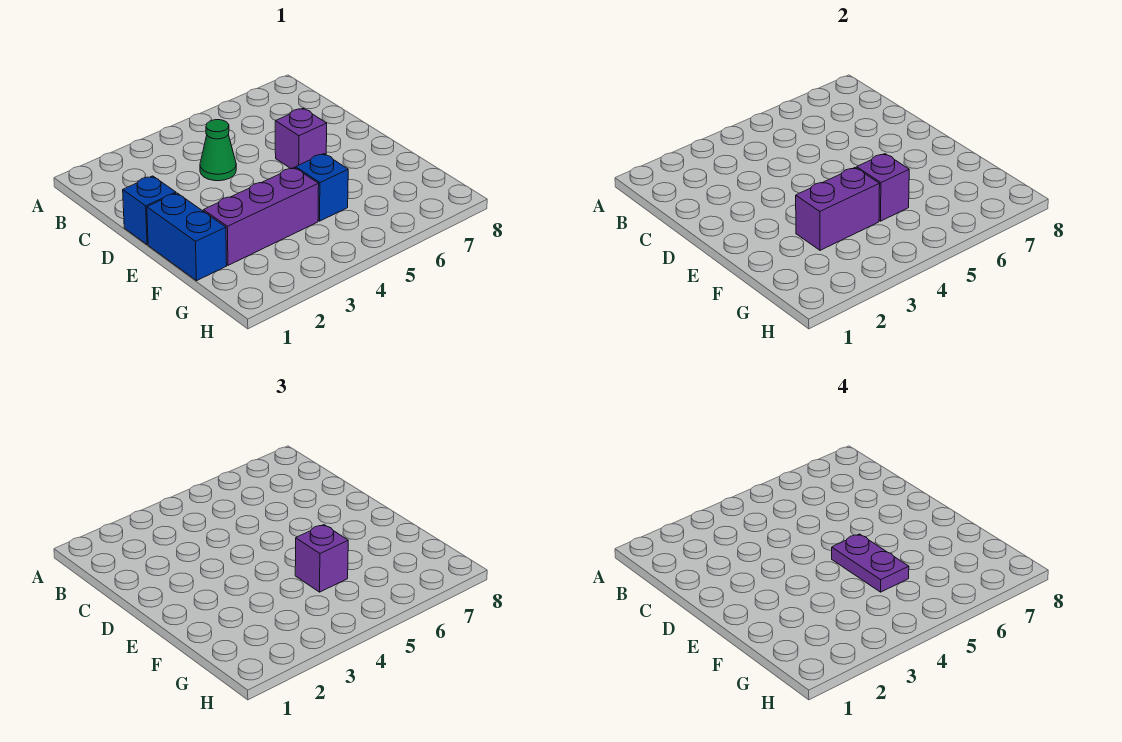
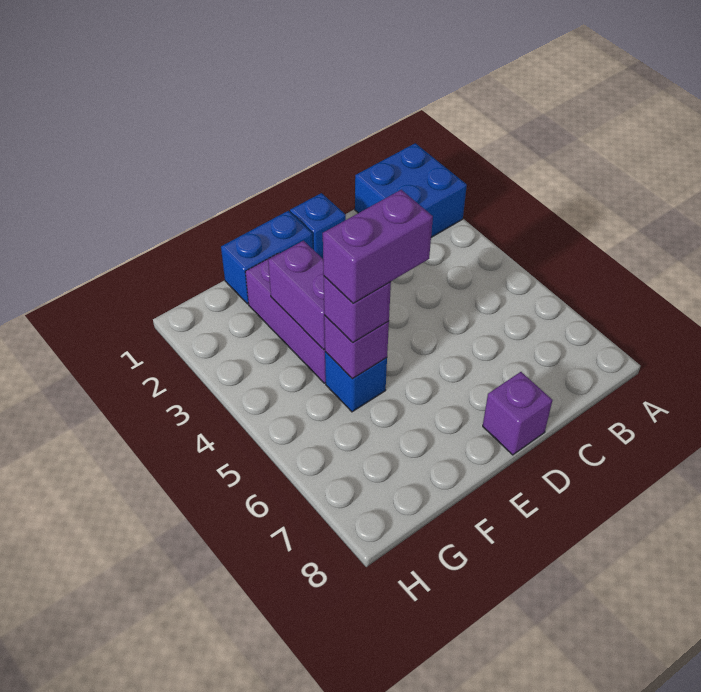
none -> blue 2x2 brick [355,143,467,237]
green 1x1 cone [200,120,236,181] -> none
purple 1x1 brick [275,108,327,169] -> purple 1x1 brick moved to [483,372,553,455]
purple 1x2 plate [832,534,909,592] -> purple 1x2 brick [323,190,433,303]

